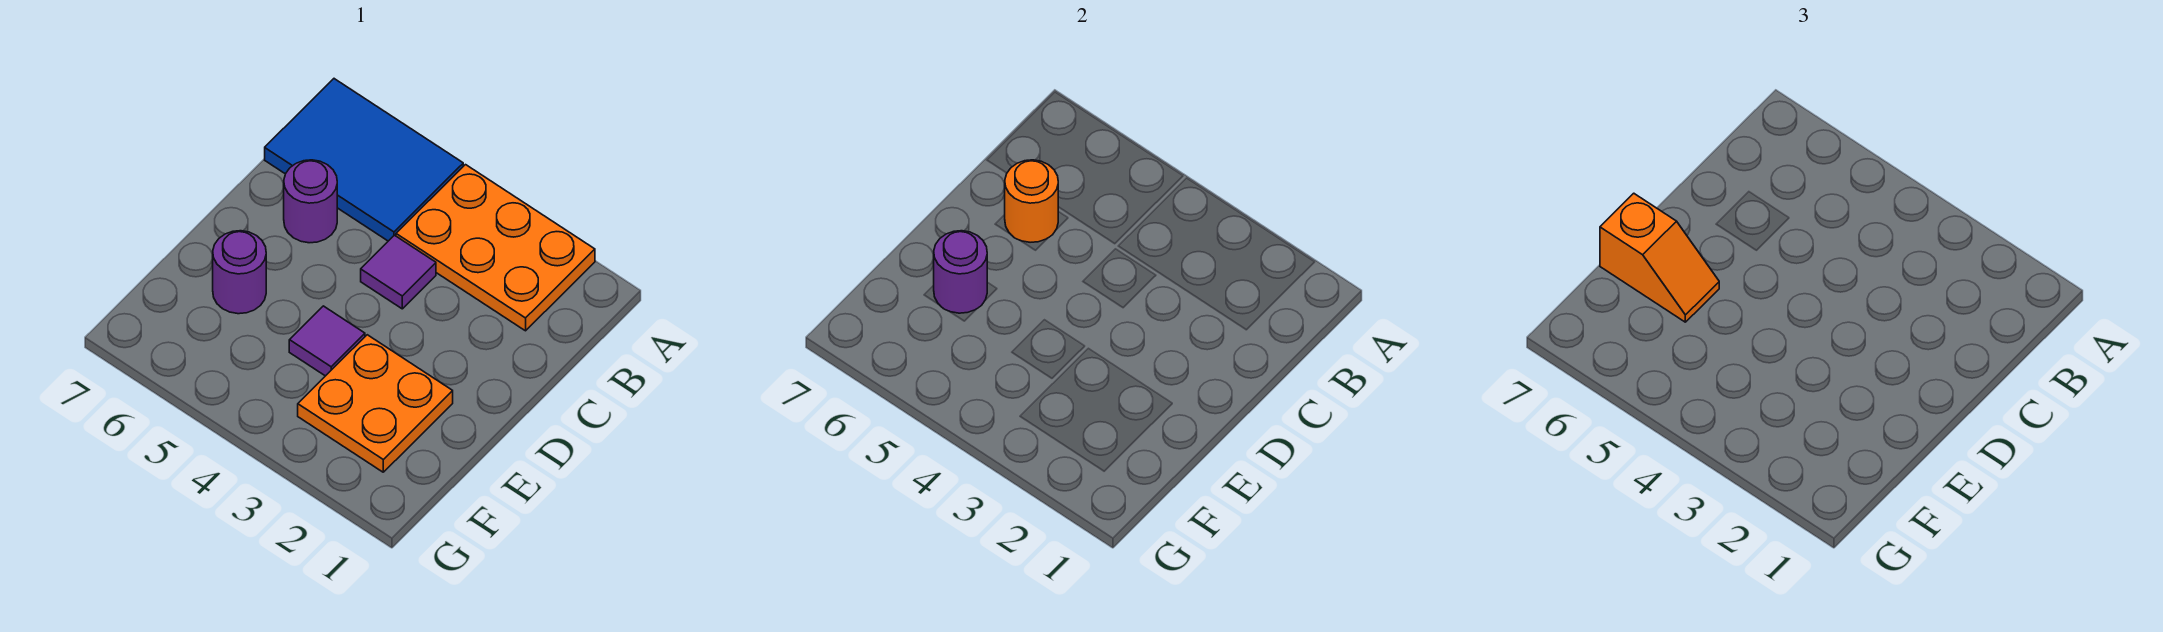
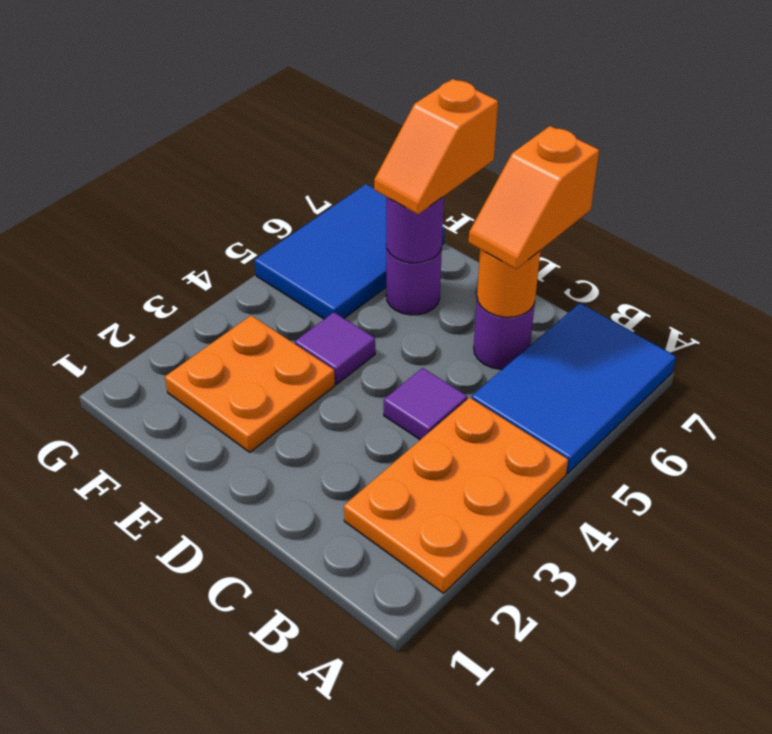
none -> orange 1x2 slope [469,126,599,269]
none -> blue 2x3 tile [254,184,445,319]

